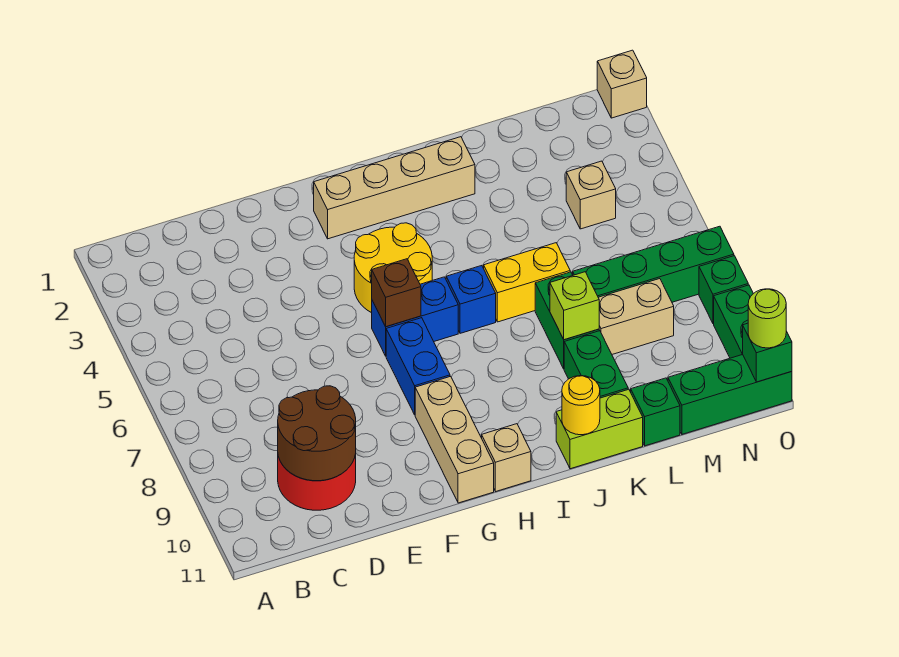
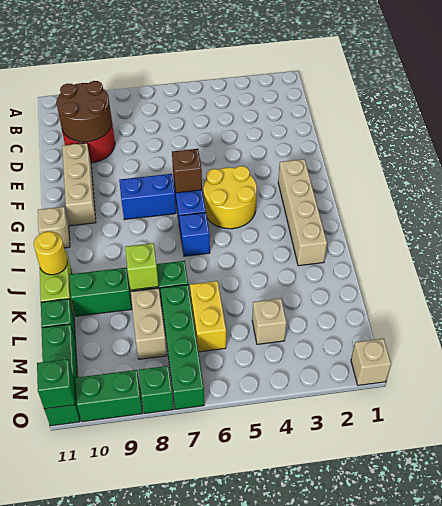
tan 1x3 brick [415,376,494,503] -> tan 1x3 brick turned to [62,143,96,226]
yellow 1x2 brick [484,243,570,322] -> yellow 1x2 brick moved to [190,281,226,352]
lime 1x1 round brick [748,289,786,348] -> none

